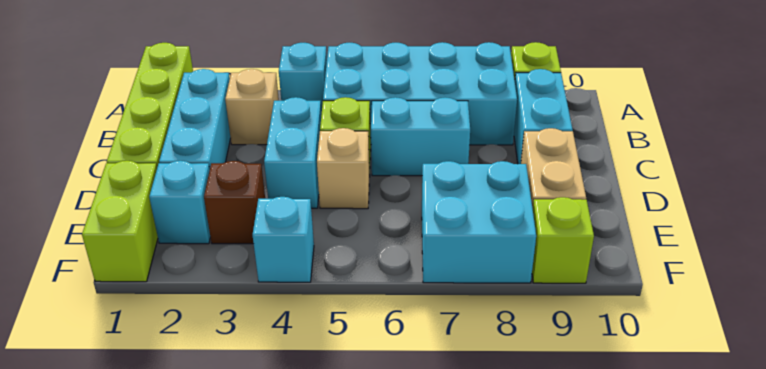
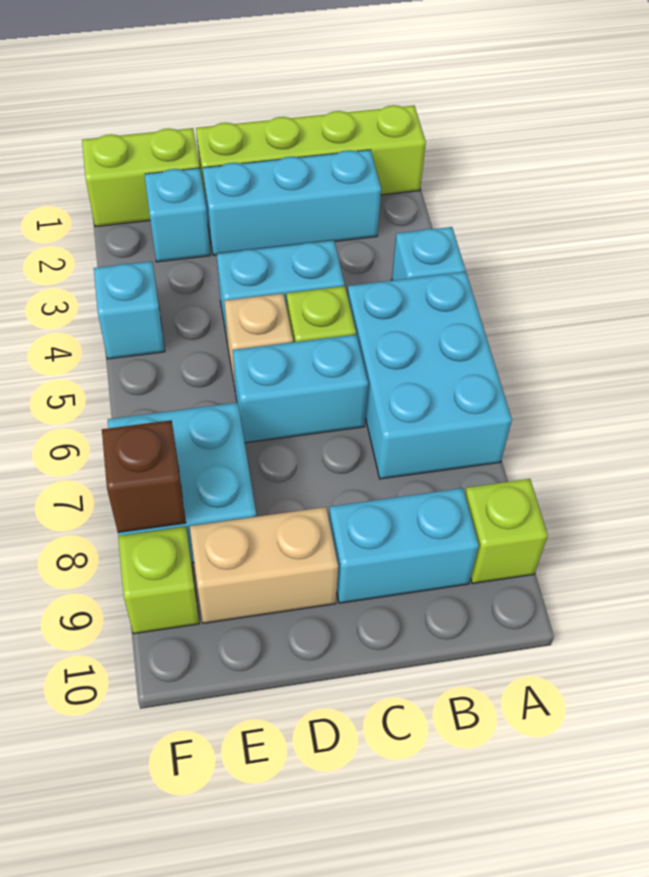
cyan 2x4 brick [323,42,517,145] -> cyan 2x3 brick [348,272,512,479]
tan 1x1 brick [225,69,279,145] -> none
cyan 1x2 brick [371,97,470,176] -> cyan 1x2 brick turned to [233,335,368,443]
brown 1x1 brick [204,161,265,244] -> brown 1x1 brick moved to [102,420,186,532]

